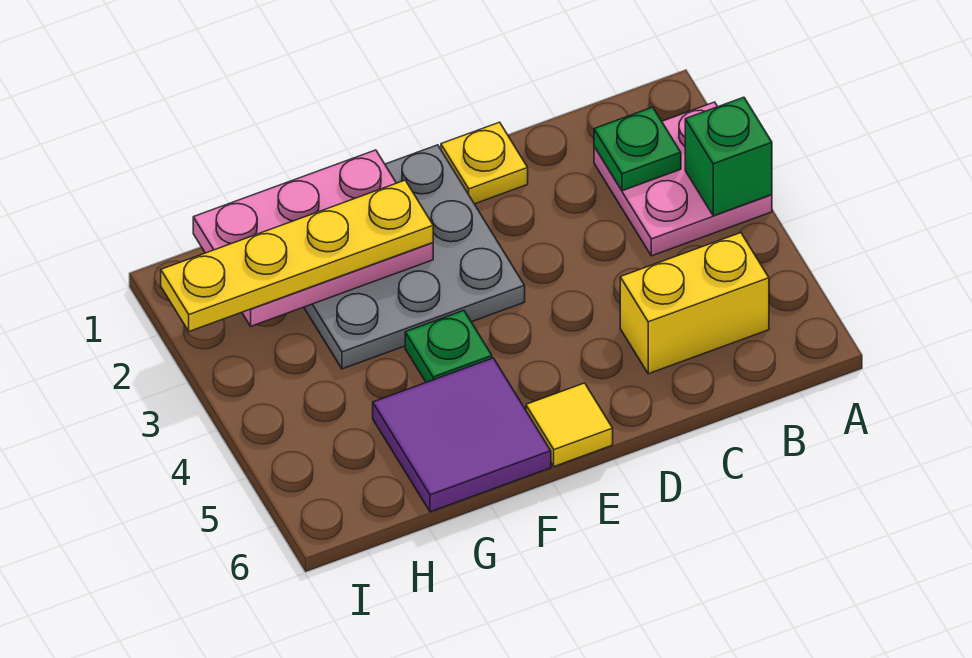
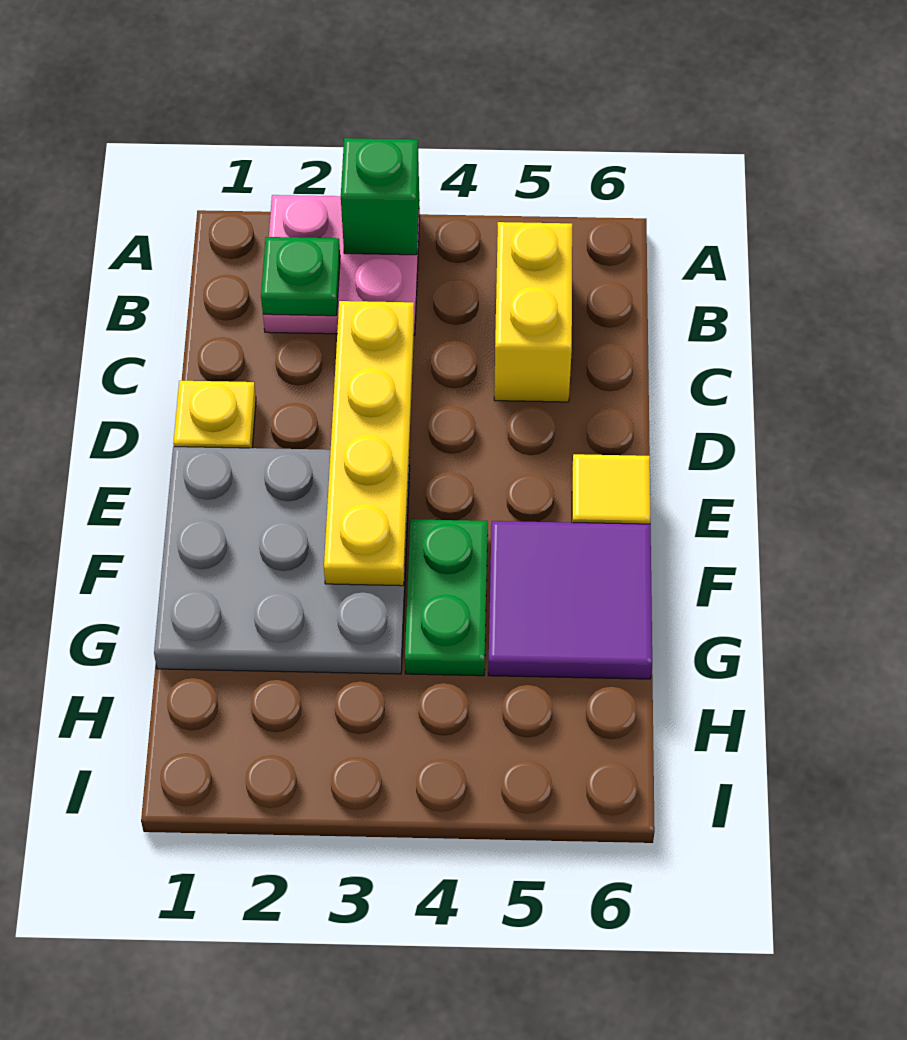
pink 2x3 plate [193,150,433,326] -> none
yellow 1x4 plate [161,180,433,331] -> yellow 1x4 plate moved to [324,301,414,586]
green 1x1 plate [405,311,492,382] -> green 1x2 plate [405,519,488,676]

